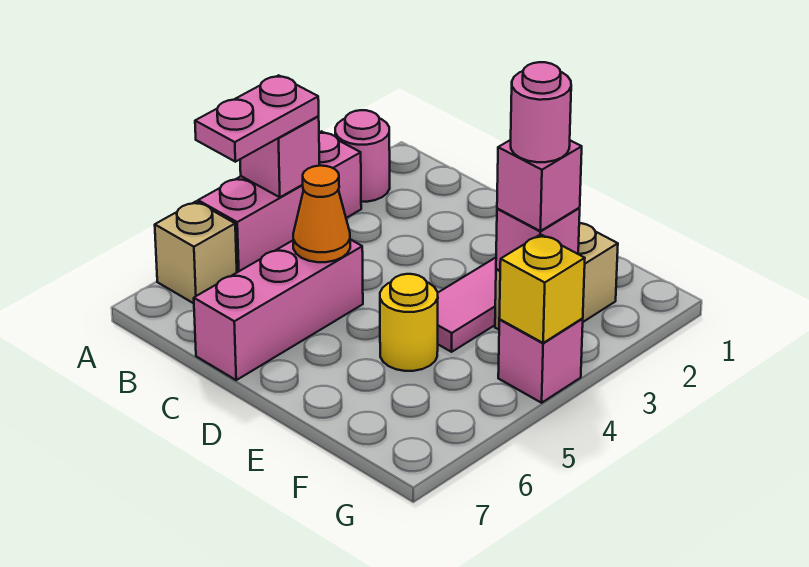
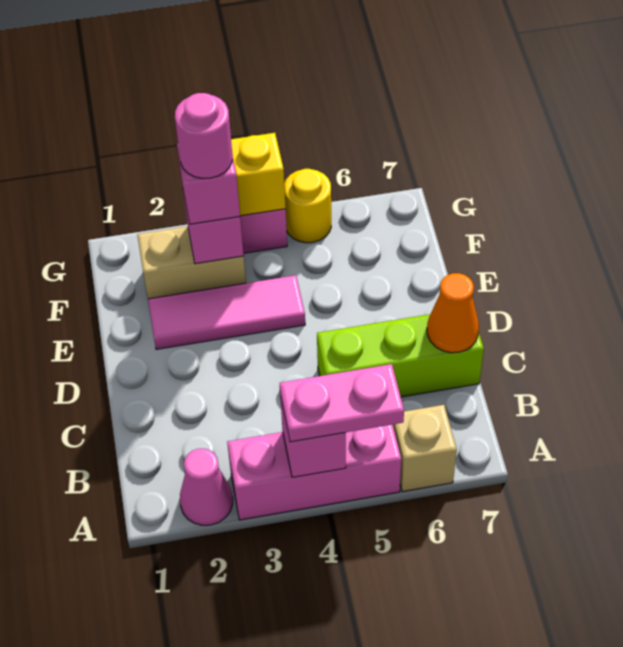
pink 1x1 round brick [335,110,390,202] -> pink 1x1 cone [180,449,233,525]
pink 1x3 brick [194,240,363,380] -> lime 1x3 brick [317,314,484,397]
orange 1x1 cone [293,166,350,262] -> orange 1x1 cone moved to [427,273,479,353]
yellow 1x1 round brick [380,274,438,371] -> yellow 1x1 round brick moved to [284,169,331,243]

